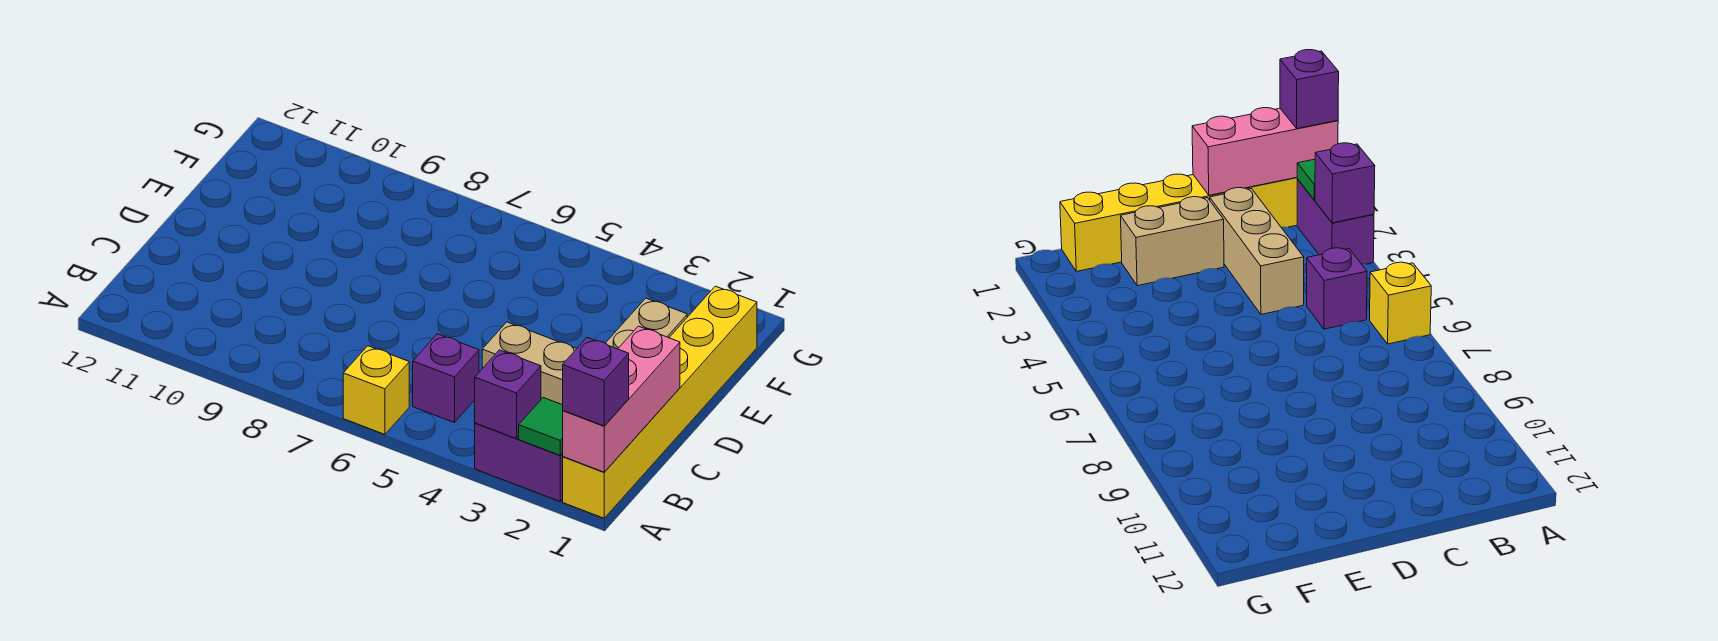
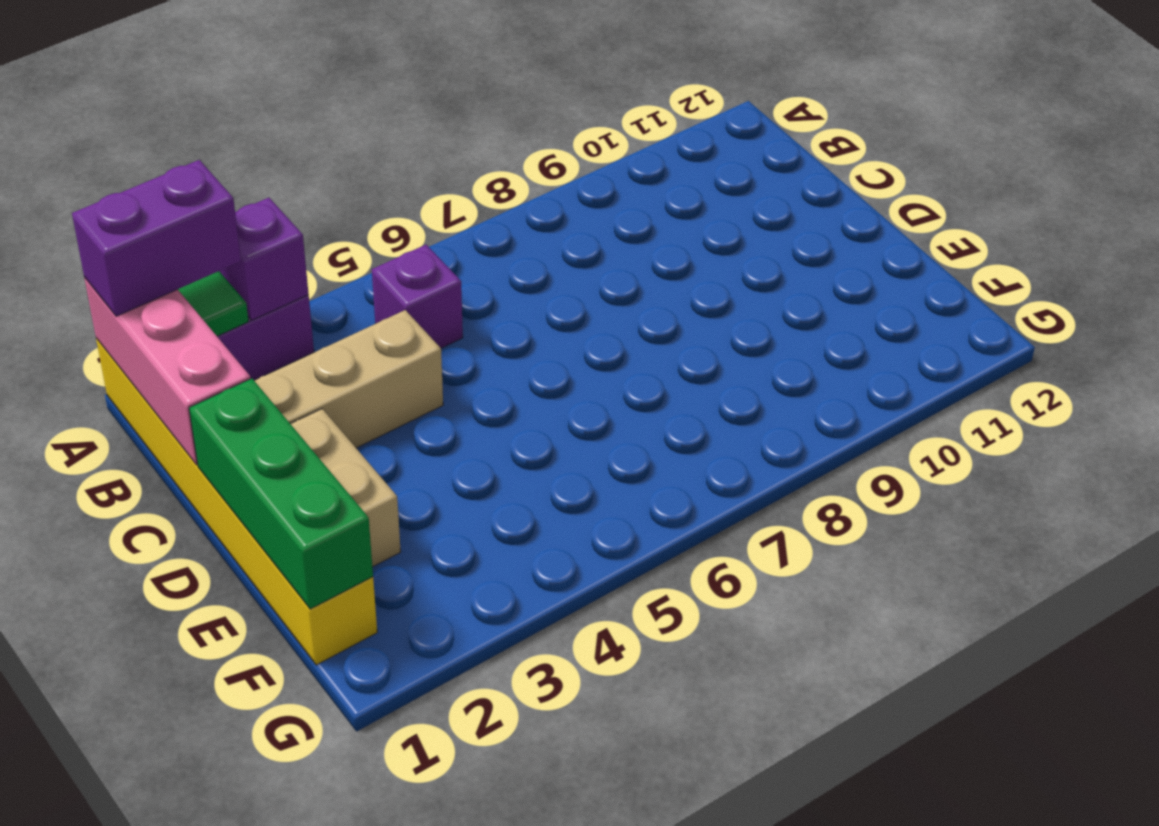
purple 1x1 brick [563,338,629,426] -> purple 1x2 brick [72,160,241,316]
yellow 1x1 brick [343,346,409,434] -> none
none -> green 1x3 brick [189,378,373,609]

